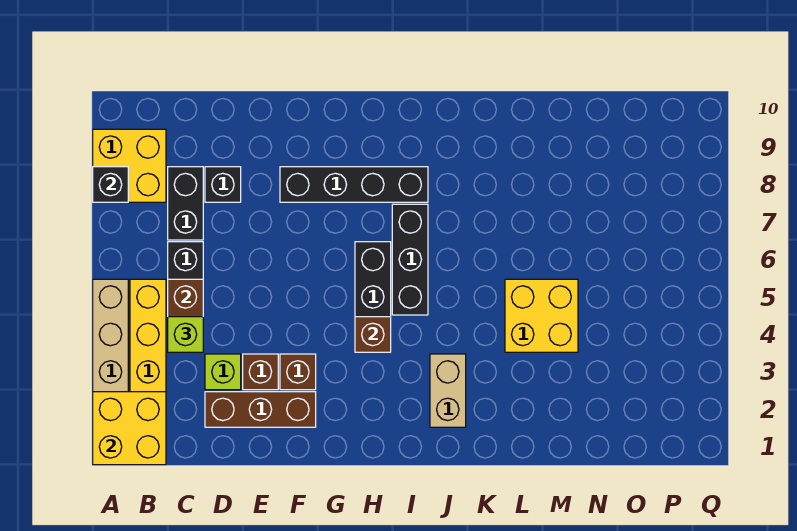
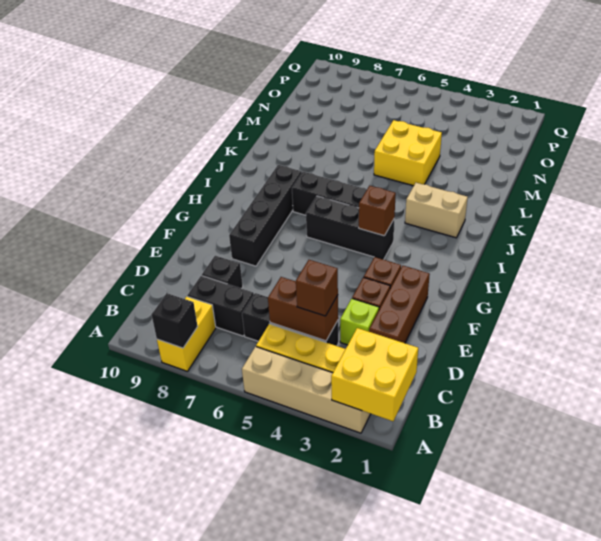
yellow 2x2 brick [93,129,166,202] -> yellow 1x2 brick [157,297,216,371]
lime 1x1 brick [168,317,203,352] -> brown 1x1 brick [296,260,338,316]

